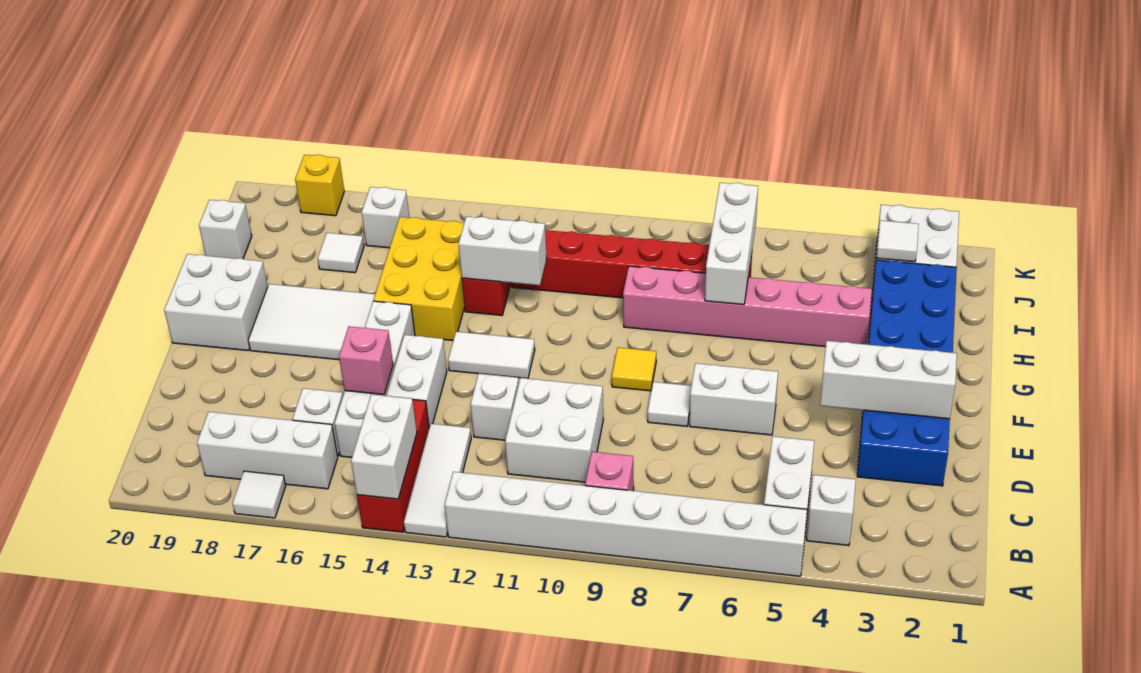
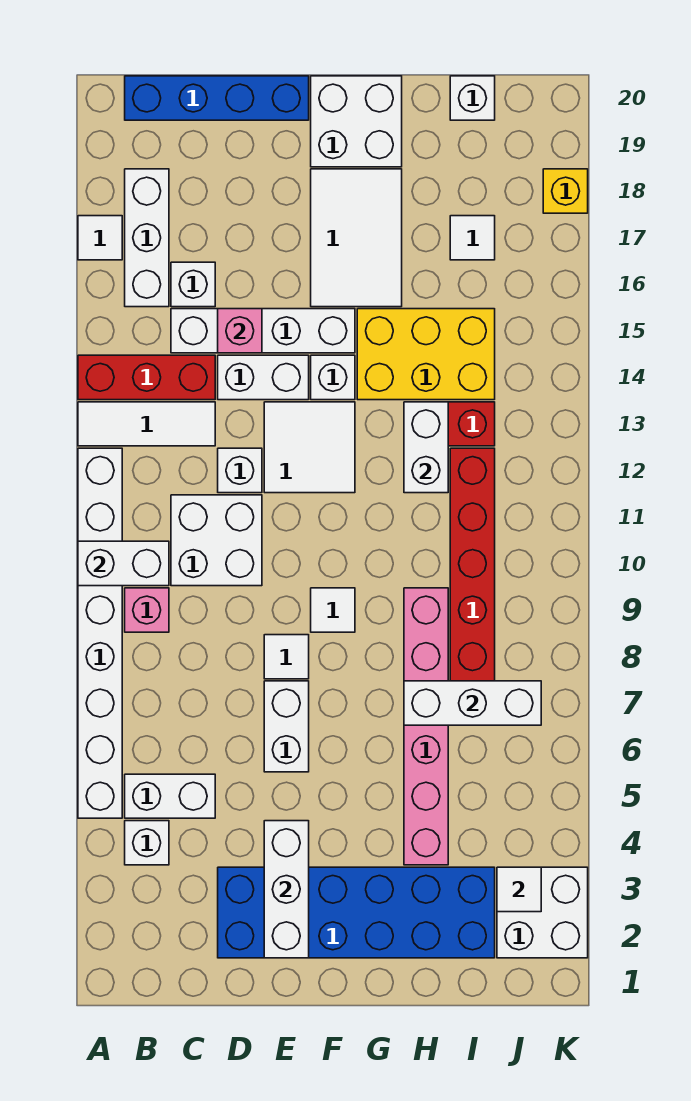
white 1x2 brick [351,394,417,499] -> white 1x2 brick moved to [78,541,169,586]
none -> blue 1x4 brick [125,76,309,120]
yellow 1x1 tile [612,347,656,391] -> white 1x1 tile [311,588,355,632]
white 1x2 tile [448,332,535,379] -> white 2x2 tile [264,402,355,493]
white 1x1 brick [362,187,409,248] -> white 1x1 brick moved to [311,355,355,400]

